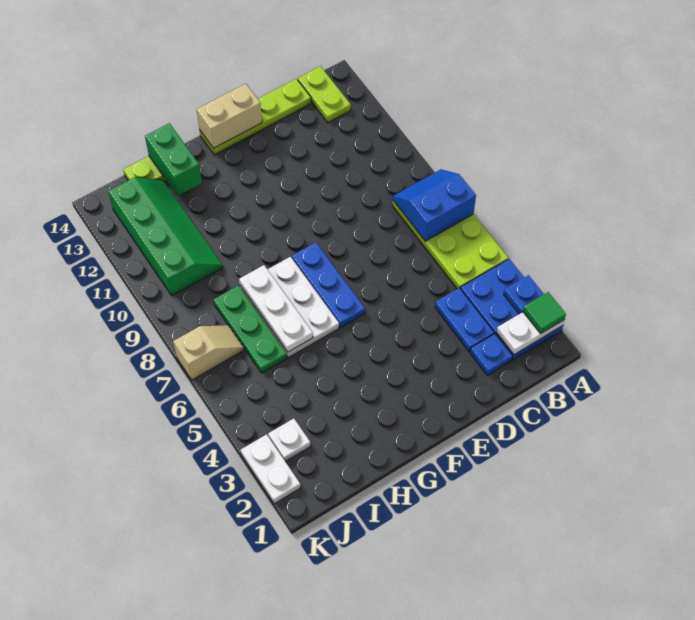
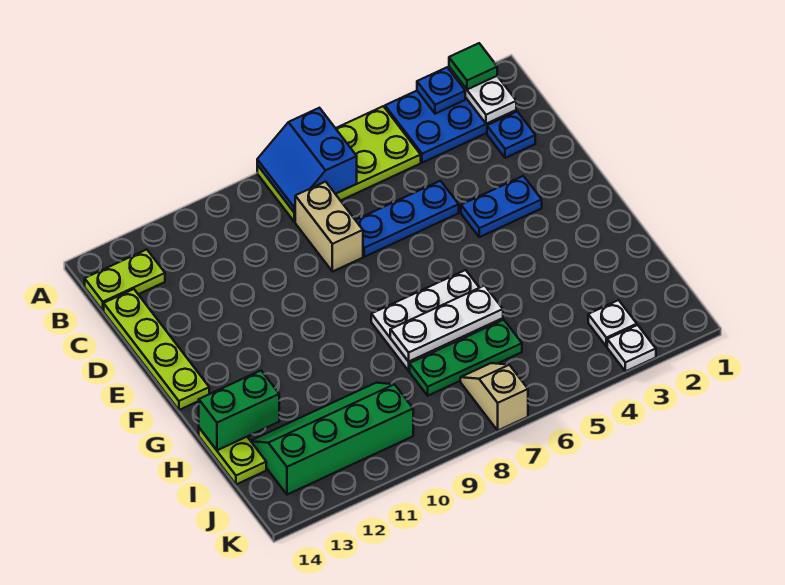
blue 1x2 plate [435,288,494,352] -> blue 1x2 plate moved to [461,176,542,237]
tan 1x2 brick [197,84,262,148] -> tan 1x2 brick moved to [295,182,363,272]
blue 1x3 plate [292,243,365,328] -> blue 1x3 plate moved to [356,181,459,257]
white 1x2 plate [241,434,300,504] -> white 1x1 plate [607,325,656,371]

